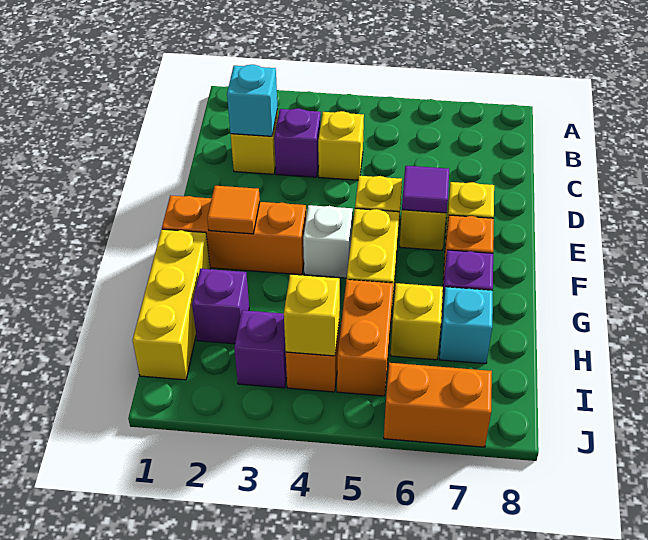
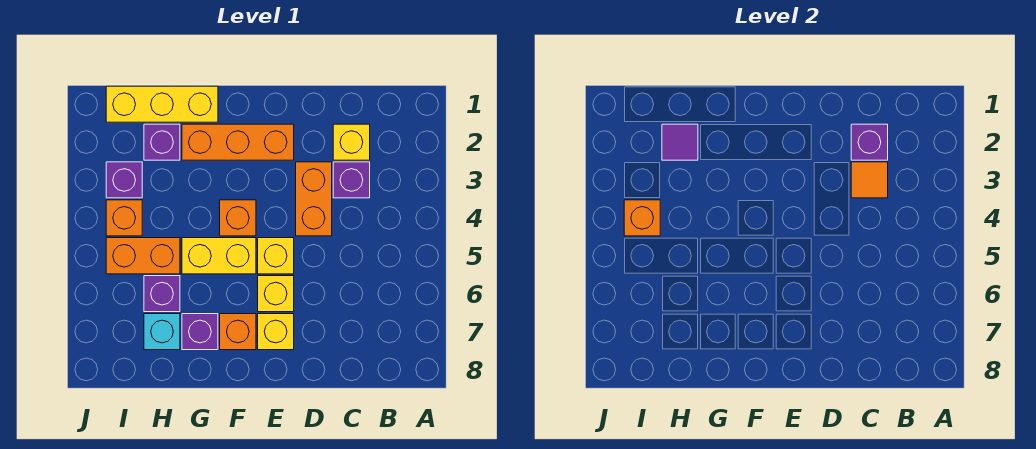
cyan 1x1 brick [227,65,278,136] -> purple 1x1 brick [851,124,888,160]
yellow 1x1 brick [318,111,364,180] -> none
purple 1x1 tile [402,166,449,213] -> purple 1x1 tile moved to [662,124,698,160]
orange 1x3 brick [162,195,306,275] -> orange 1x3 brick turned to [182,124,294,160]
orange 1x1 tile [207,186,260,234] -> orange 1x1 tile moved to [851,162,888,198]
white 1x1 brick [303,205,353,278] -> orange 1x1 brick [220,200,256,236]
yellow 1x1 brick [390,283,443,360] -> purple 1x1 brick [144,276,180,312]
yellow 1x1 brick [284,275,340,356] -> orange 1x1 brick [624,200,660,236]
orange 1x2 brick [384,363,492,447] -> orange 1x2 brick moved to [296,162,332,236]

